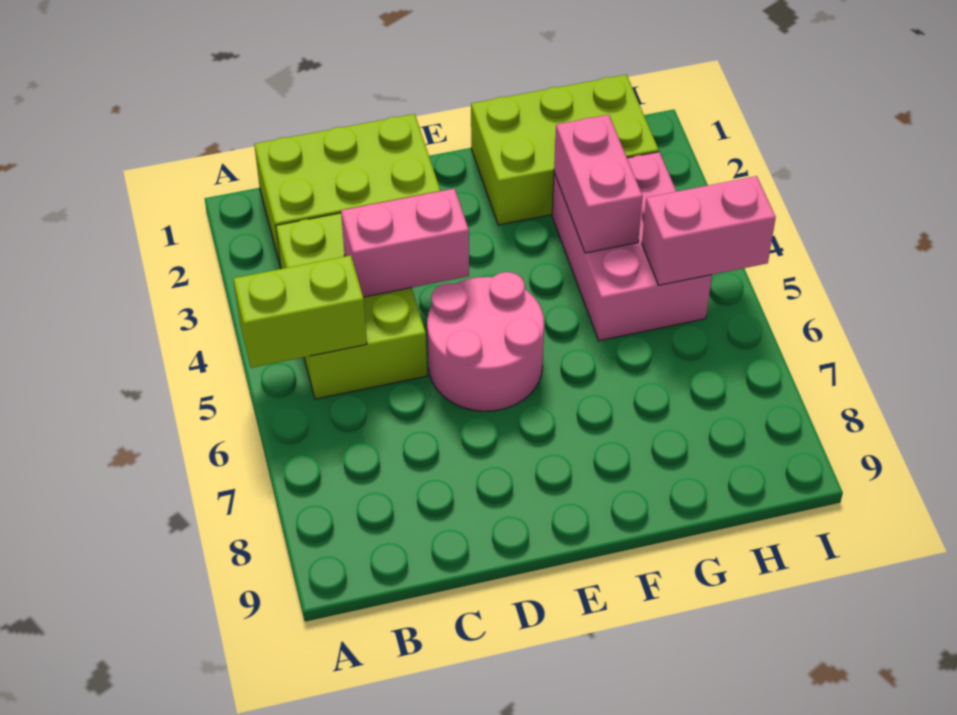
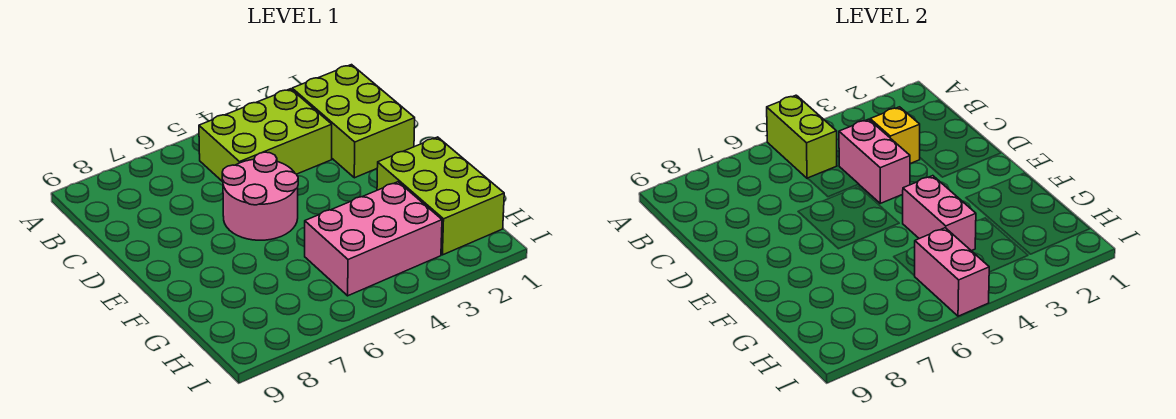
none -> yellow 1x1 brick [870,107,920,164]
pink 1x2 brick [554,115,643,253] -> pink 1x2 brick turned to [903,176,976,251]

